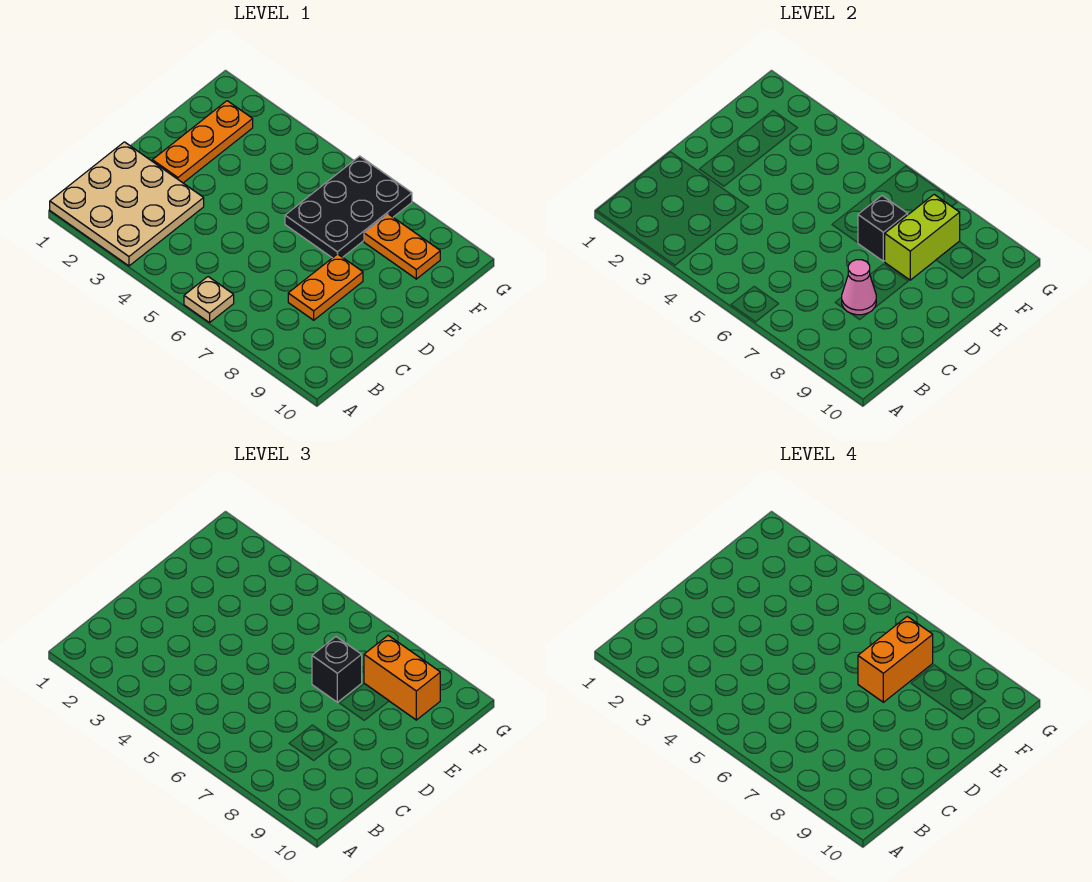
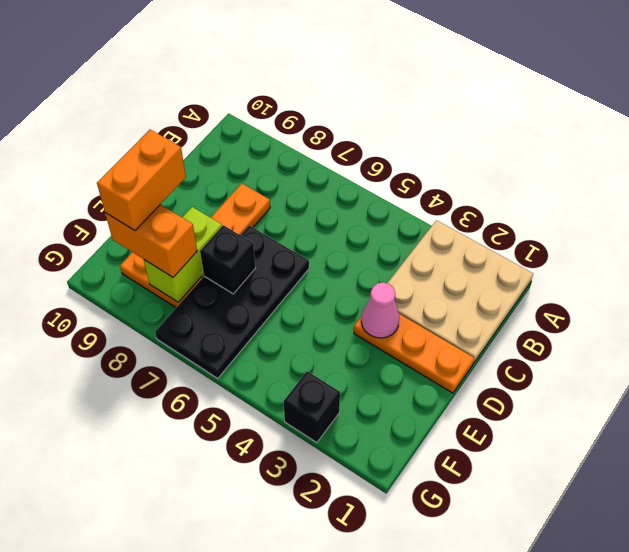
tan 1x1 plate [184,277,234,323] -> none
pink 1x1 cone [842,260,876,315] -> pink 1x1 cone moved to [361,282,399,338]
orange 1x3 plate [152,101,253,183] -> orange 1x3 plate turned to [354,314,474,393]
black 2x3 plate [285,156,412,258] -> black 2x4 plate [155,226,309,378]
black 1x1 brick [312,637,362,702] -> black 1x1 brick moved to [284,371,340,443]
orange 1x2 brick [858,616,933,702] -> orange 1x2 brick moved to [97,129,186,231]

